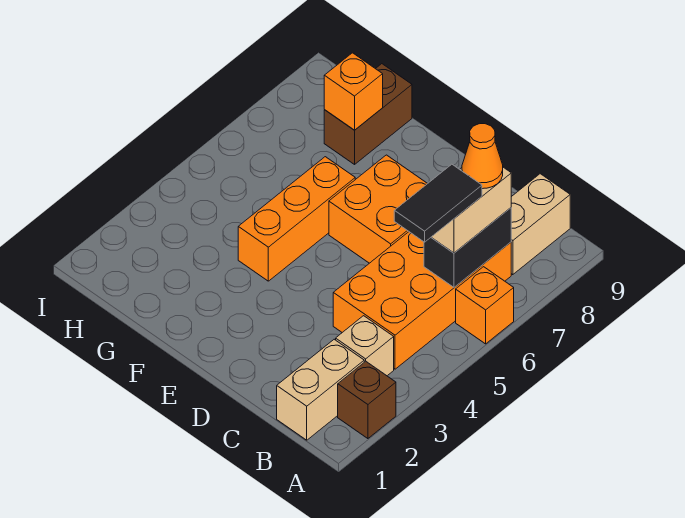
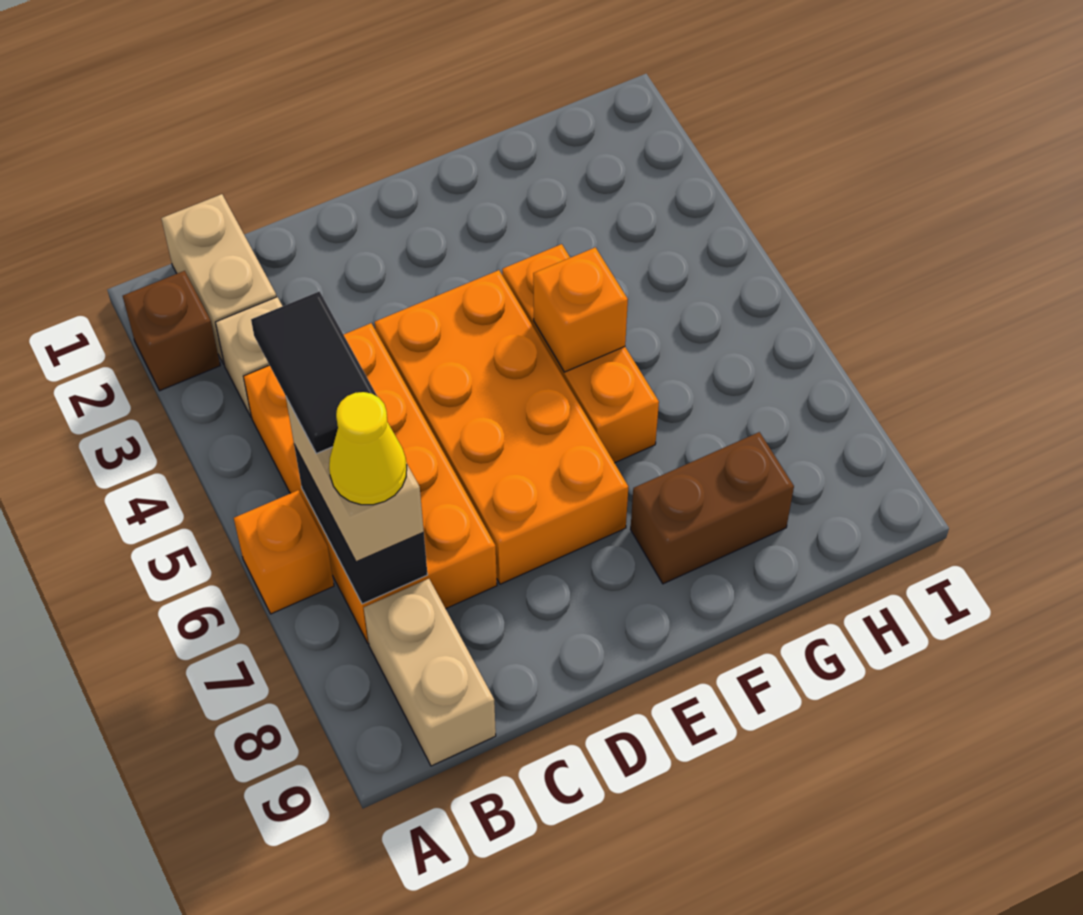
orange 1x1 cone [462,124,503,189] -> yellow 1x1 cone [329,392,407,505]
orange 2x2 brick [329,155,428,263] -> orange 2x4 brick [375,270,628,584]
brown 1x2 brick [324,64,412,164] -> brown 1x2 brick turned to [631,432,794,584]
orange 1x1 brick [324,53,383,130] -> orange 1x1 brick moved to [533,247,628,372]

